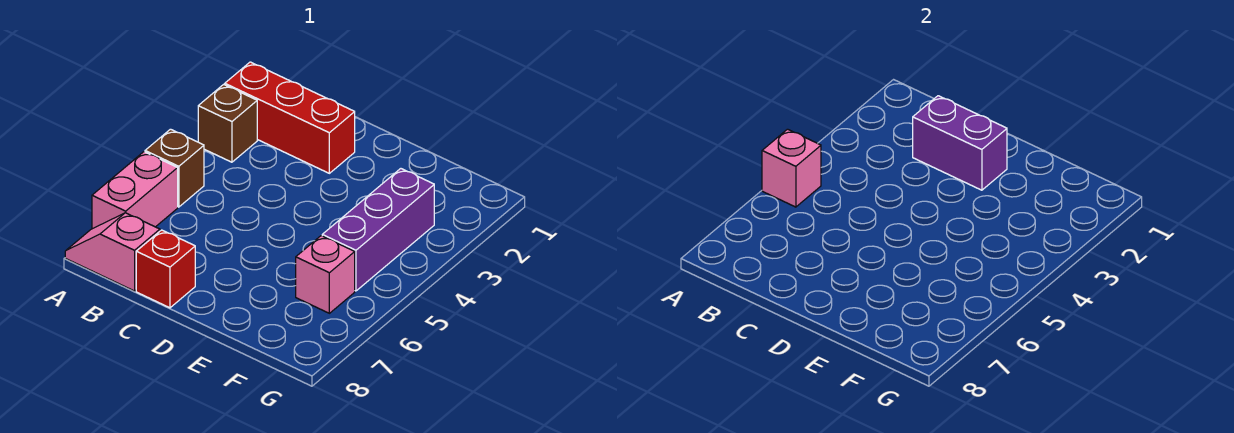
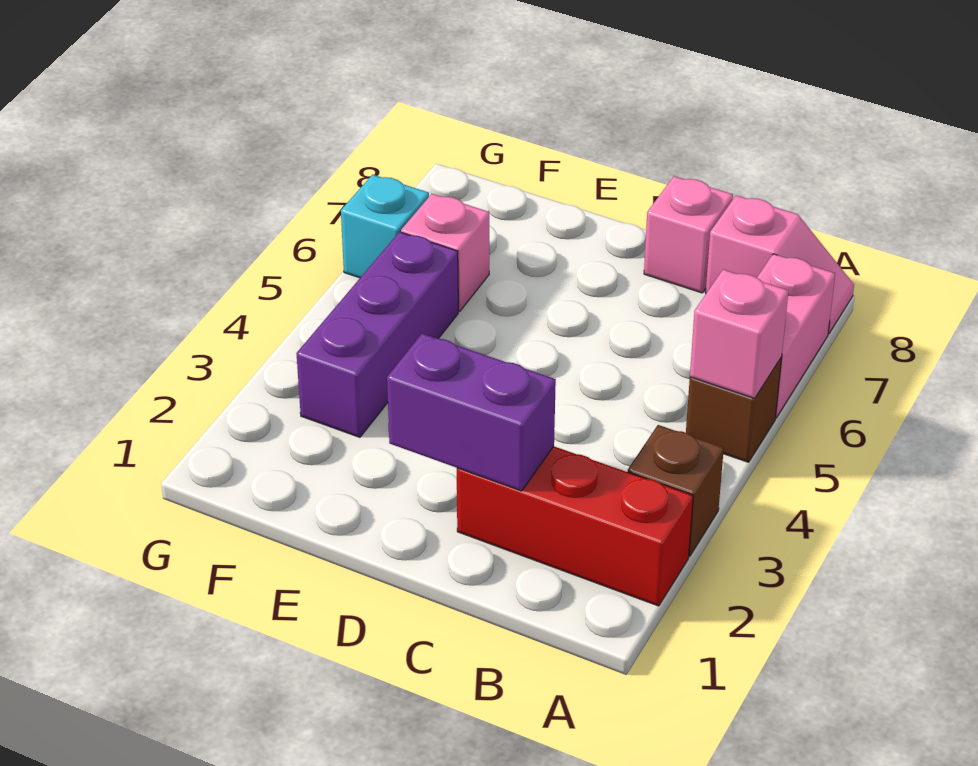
red 1x1 brick [136,230,195,308] -> pink 1x1 brick [644,176,733,293]
none -> cyan 1x1 brick [341,175,429,278]

